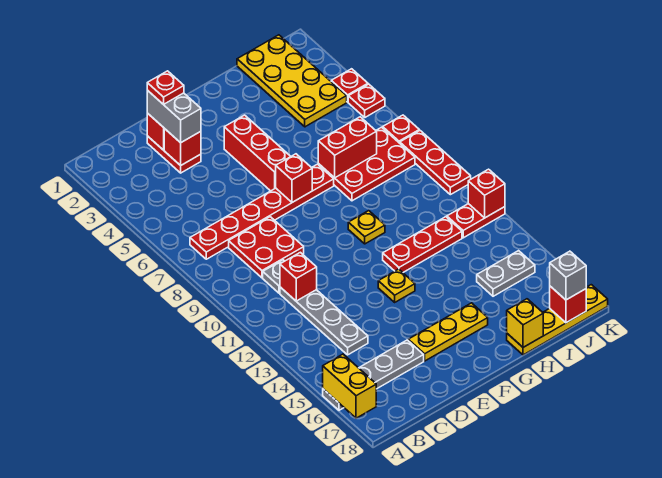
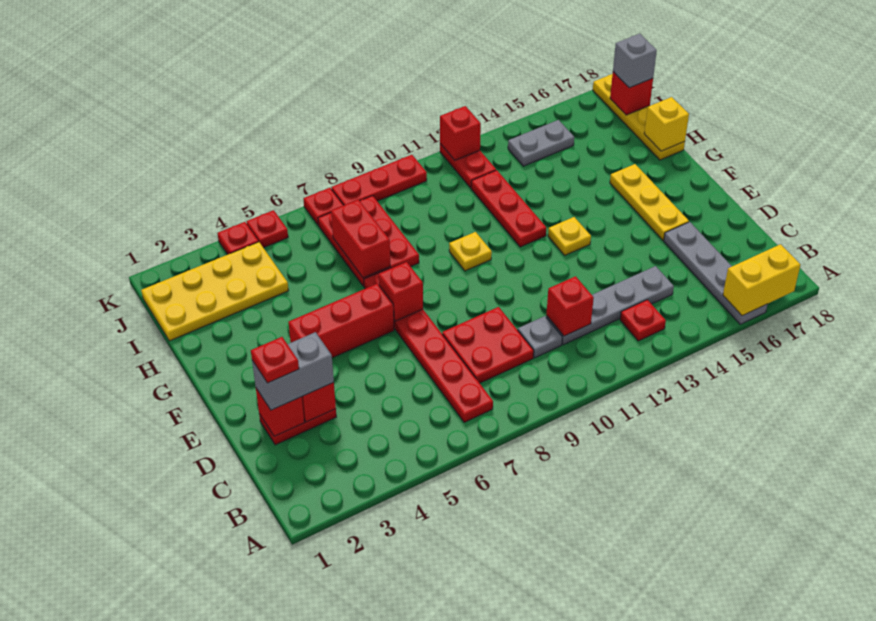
none -> red 1x1 plate [620,300,666,341]
grey 1x2 plate [477,251,535,296] -> grey 1x2 plate turned to [508,120,574,166]

